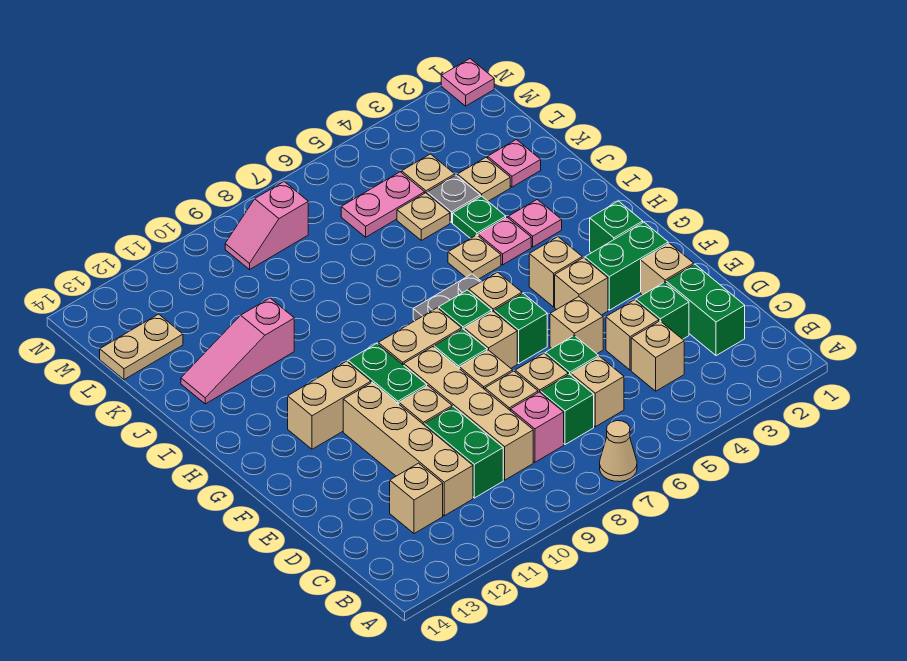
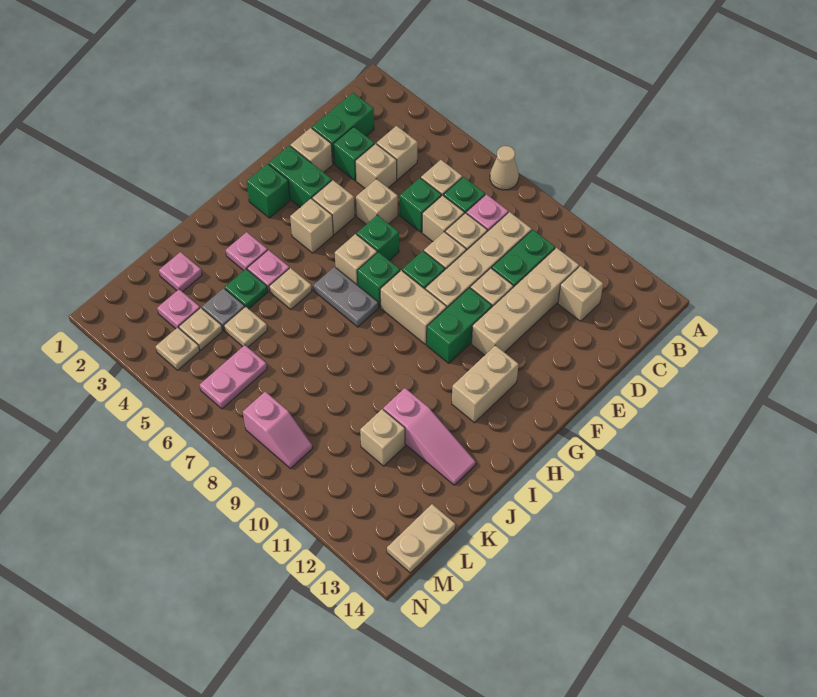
tan 1x1 brick [464,311,517,368] -> tan 1x1 brick moved to [360,409,405,466]
tan 1x2 brick [288,361,371,449] -> tan 1x2 brick turned to [452,345,519,423]
tan 1x1 plate [457,157,510,201] -> tan 1x1 plate moved to [156,327,200,370]
pink 1x2 plate [341,172,425,237] -> pink 1x2 plate turned to [200,345,267,409]
tan 1x2 plate [100,314,183,380] -> tan 1x2 plate turned to [387,504,455,573]
pink 1x1 plate [441,59,494,106] -> pink 1x1 plate moved to [157,289,200,329]

